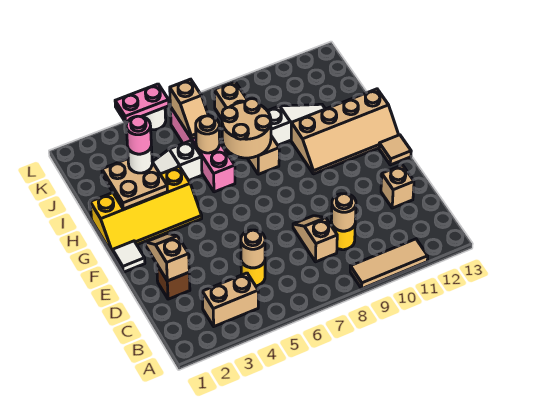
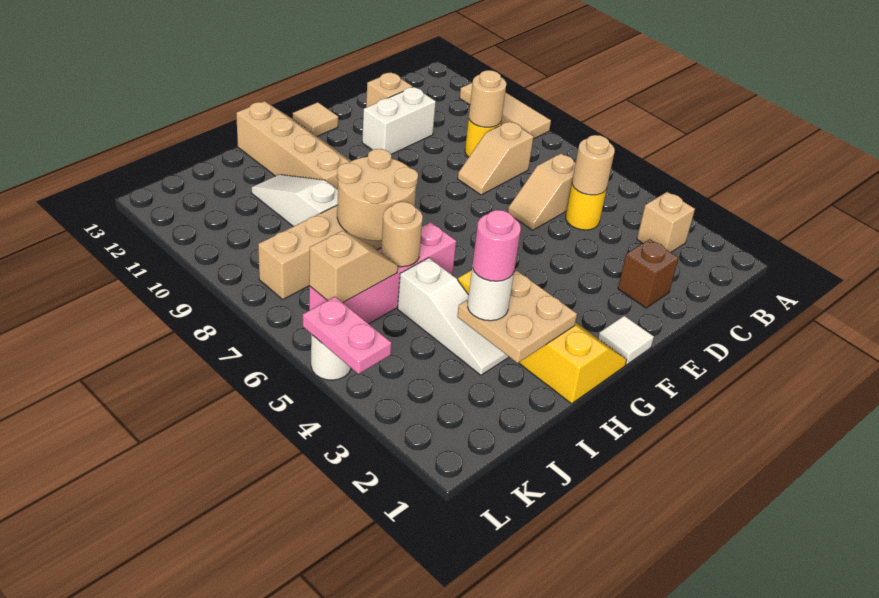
tan 1x2 brick [202,273,258,326] -> tan 1x1 brick [637,192,695,252]
tan 1x2 slope [145,234,189,281] -> tan 1x2 slope moved to [508,154,576,230]
none -> white 1x2 brick [362,87,436,154]

